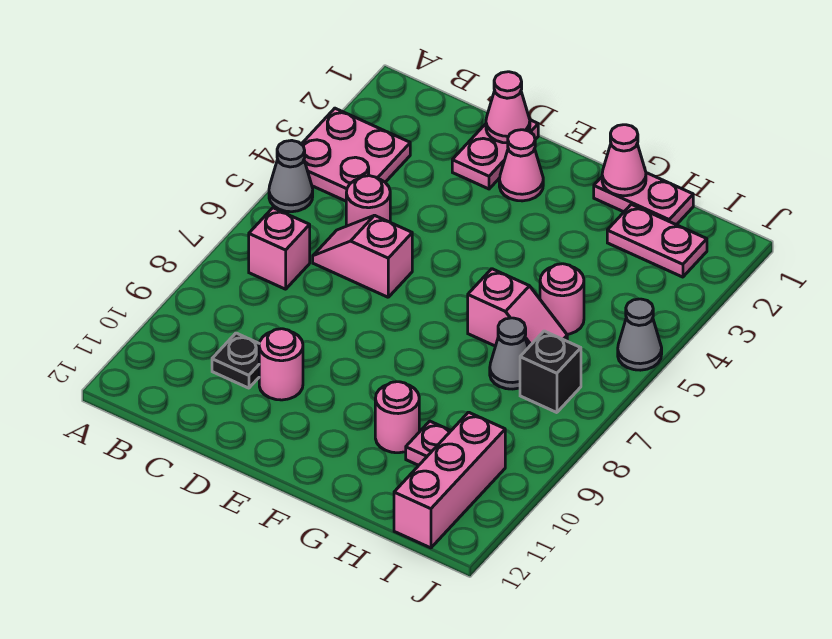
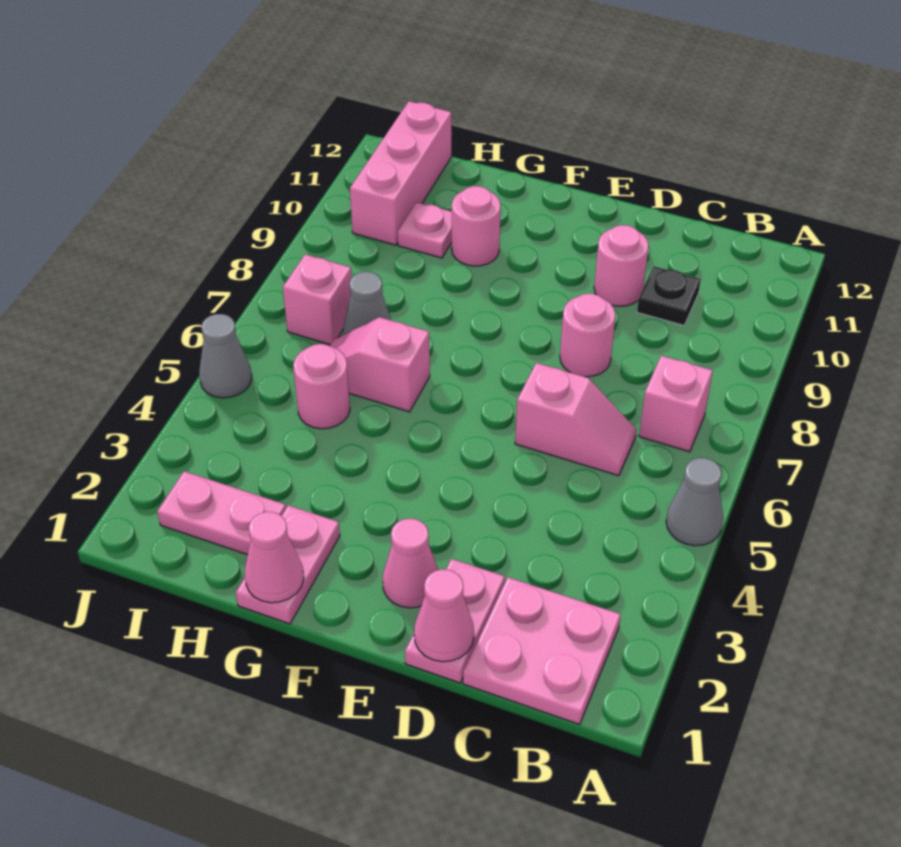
pink 2x2 plate [302,108,410,201] -> pink 2x2 plate moved to [463,577,621,724]
pink 1x1 round brick [346,176,390,226] -> pink 1x1 round brick moved to [560,294,616,377]
pink 1x2 plate [594,173,693,225] -> pink 1x2 plate turned to [236,505,340,624]
black 1x1 brick [520,331,581,413] -> pink 1x1 brick [283,254,352,345]

